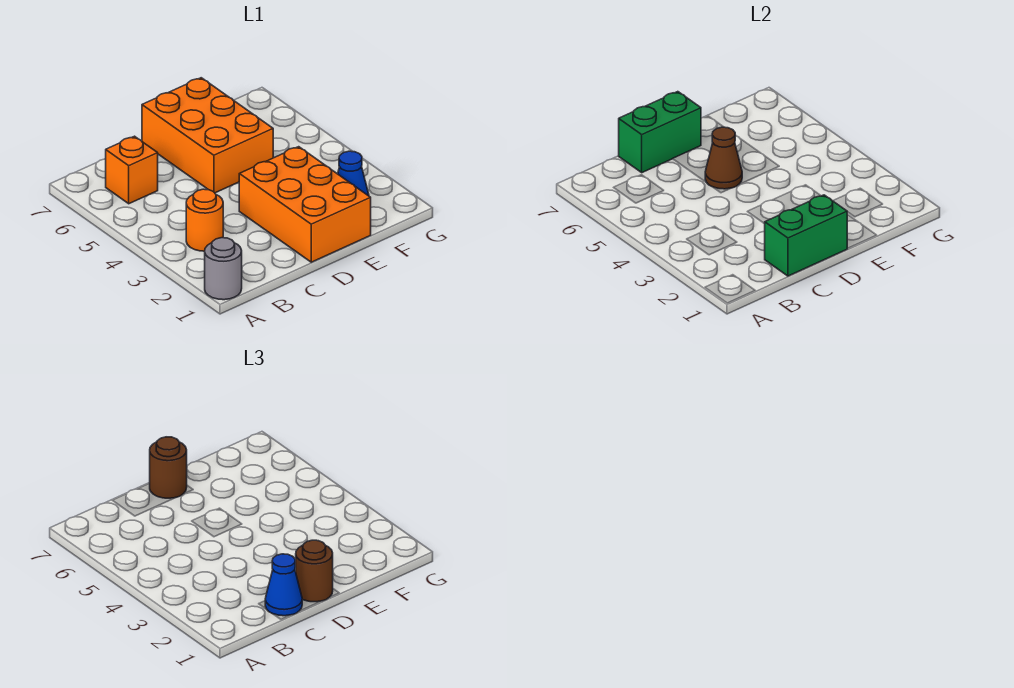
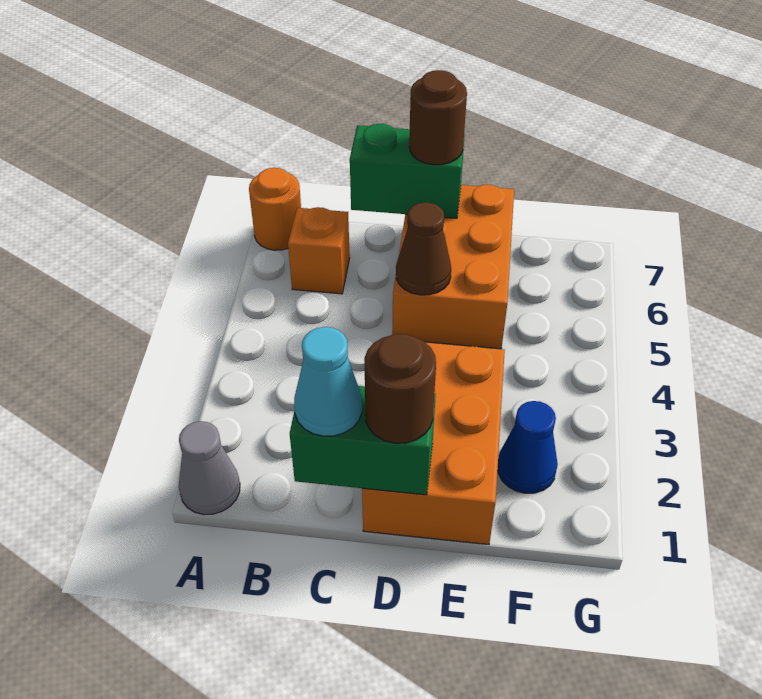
grey 1x1 round brick [205,238,242,300] -> grey 1x1 cone [179,421,240,515]
orange 1x1 round brick [186,189,223,251] -> orange 1x1 round brick moved to [249,168,301,250]
blue 1x1 cone [265,554,302,616] -> cyan 1x1 cone [294,327,362,436]

